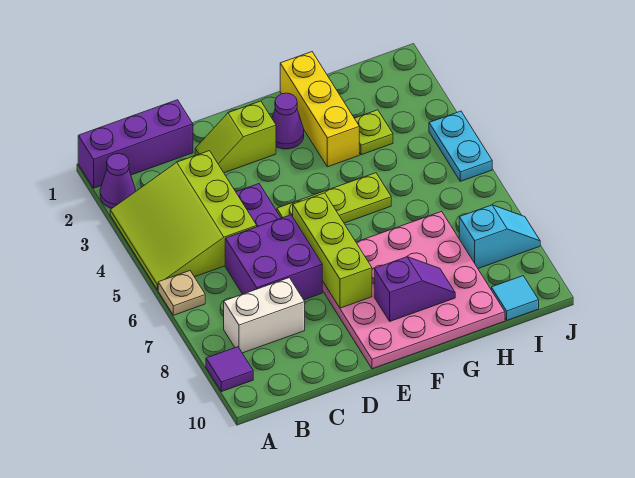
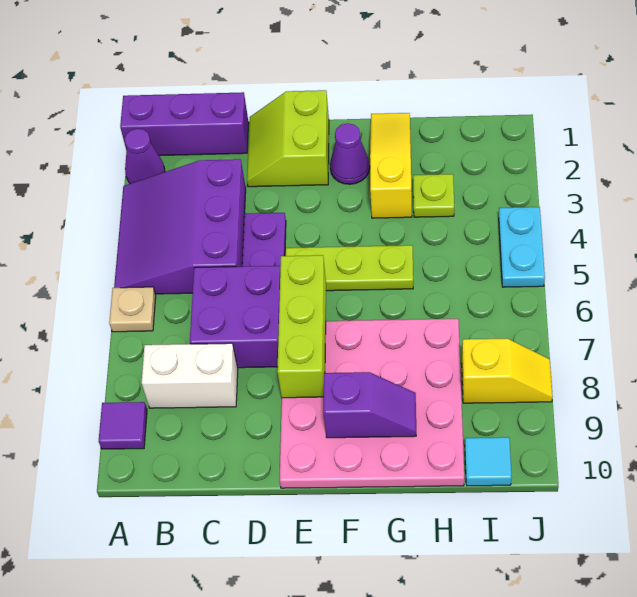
lime 3x3 slope [110,151,257,290] -> purple 3x3 slope [114,159,246,294]
lime 1x2 slope [195,101,276,173] -> lime 2x2 slope [247,90,329,187]
yellow 1x3 brick [280,52,359,167] -> yellow 1x3 slope [370,113,412,218]
cyan 1x2 slope [459,205,540,268] -> yellow 1x2 slope [462,339,552,403]

